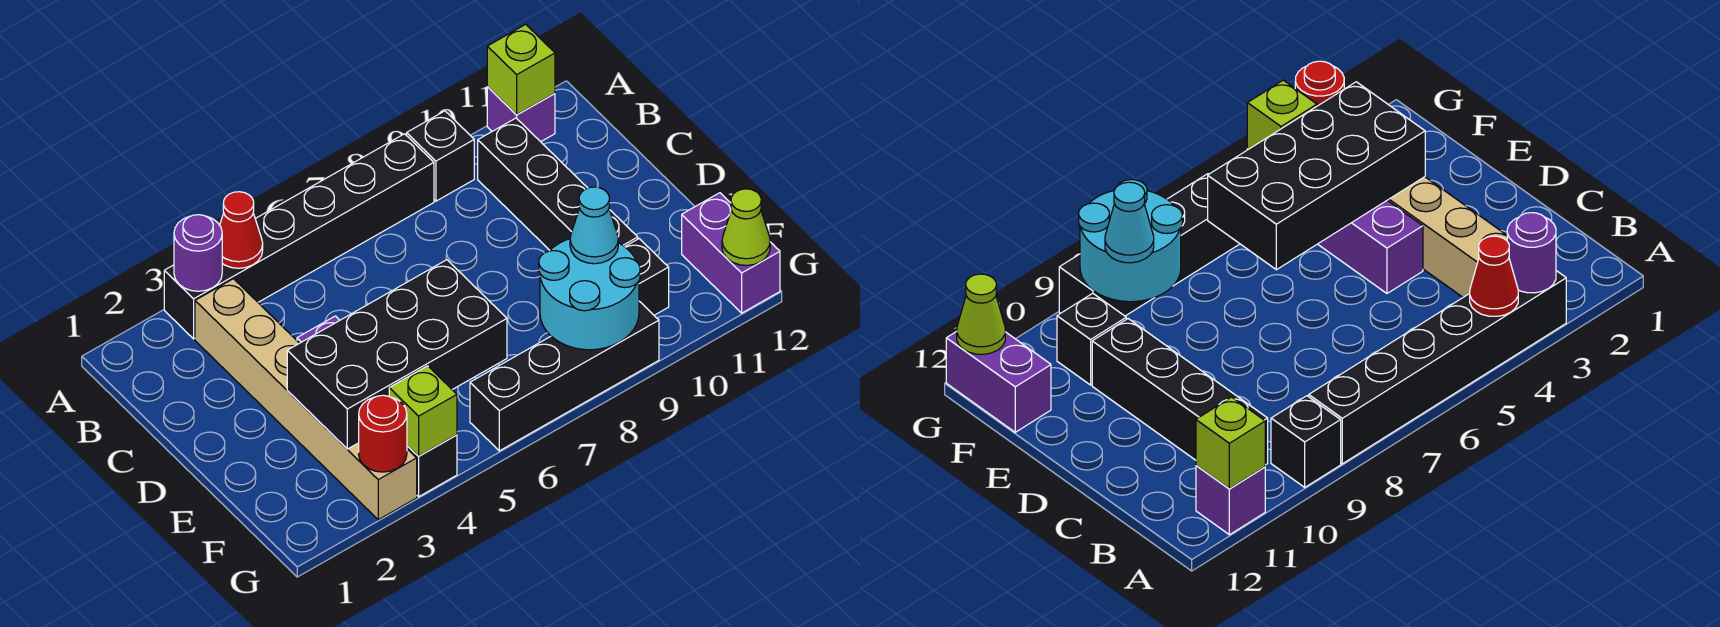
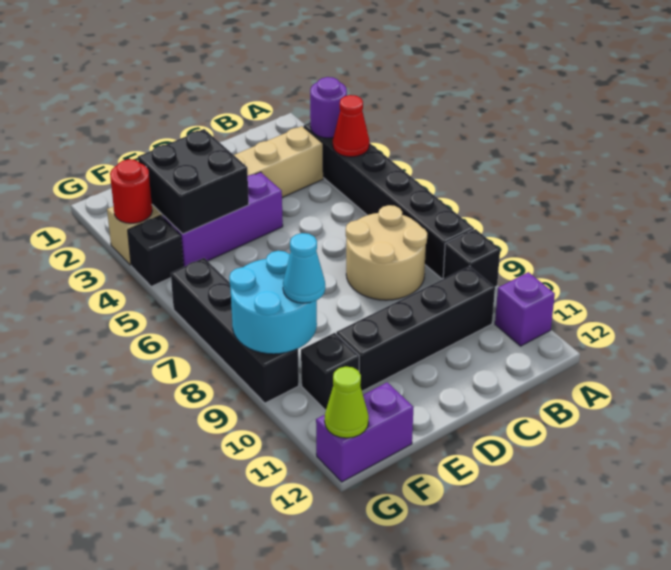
lime 1x1 brick [487,24,555,115] -> none
none -> tan 2x2 round brick [346,205,427,300]
black 2x4 brick [287,260,507,449] -> black 2x2 brick [138,129,249,234]
lime 1x1 brick [389,366,457,456] -> none

